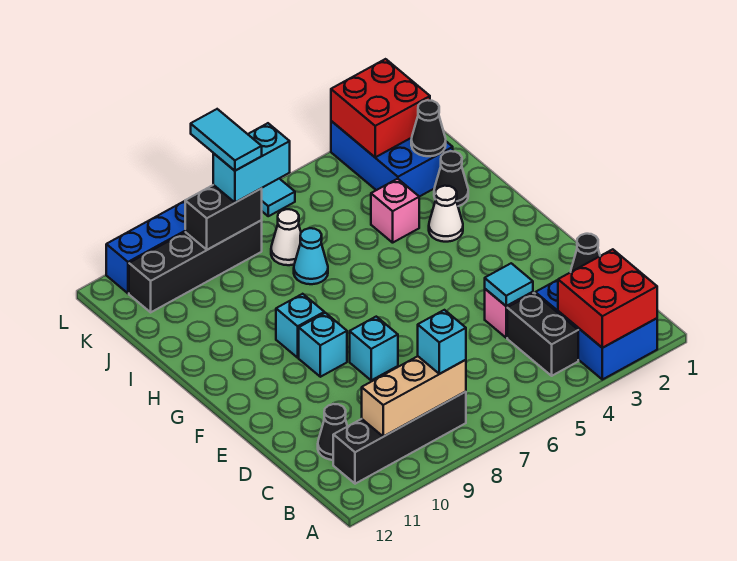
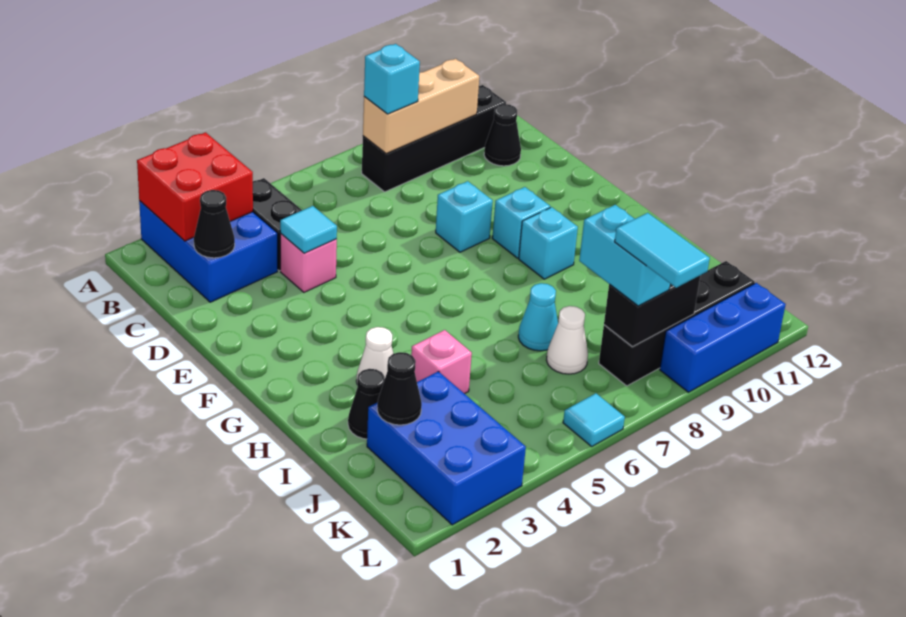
red 2x2 brick [331,59,430,157] -> none
cyan 1x2 brick [213,123,290,203] -> cyan 1x2 brick turned to [579,205,670,306]

